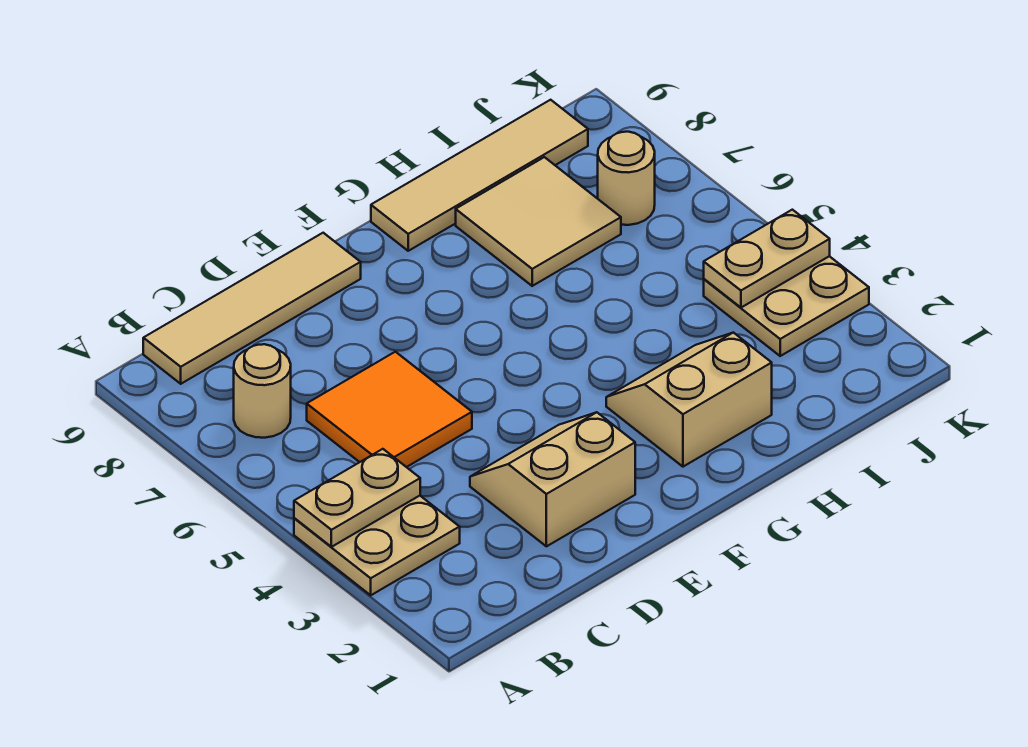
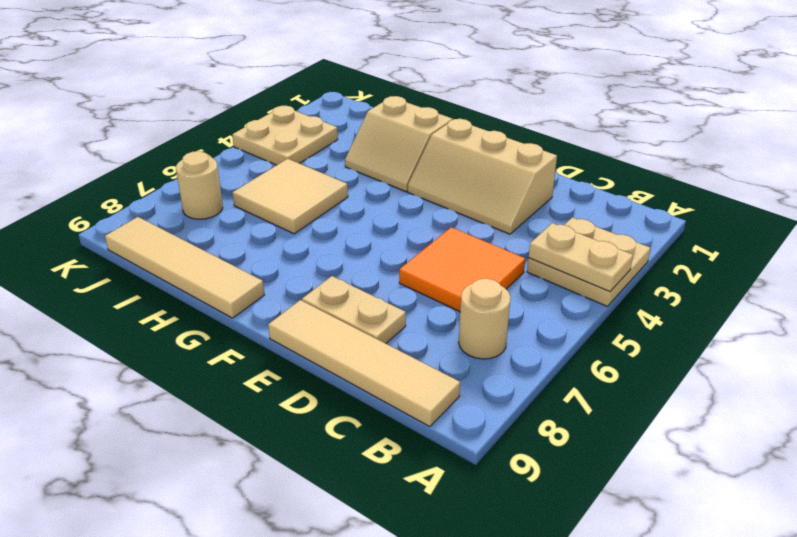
tan 2x2 slope [470,412,635,546] -> tan 2x3 slope [408,119,557,234]
tan 2x2 tile [456,157,621,286] -> tan 2x2 tile moved to [232,159,348,234]
tan 1x2 plate [704,210,830,308] -> tan 1x2 plate moved to [302,276,406,343]

